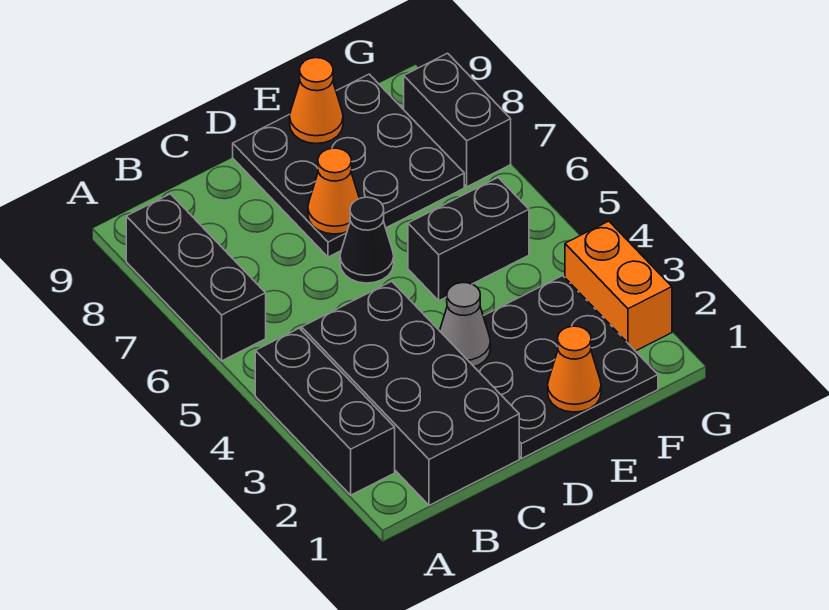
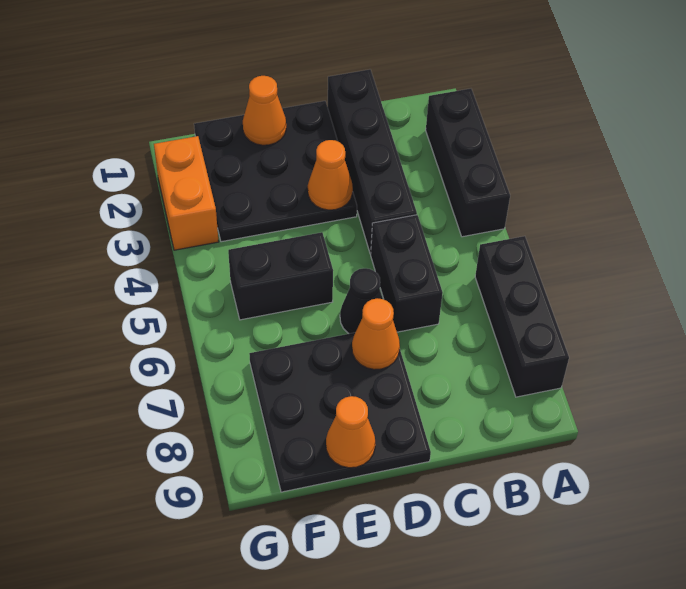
black 2x4 brick [302,281,519,505] -> black 1x4 brick [328,69,417,254]
grey 1x1 cone [440,283,490,367] -> orange 1x1 cone [308,140,353,210]
black 1x2 brick [404,53,511,187] -> black 1x2 brick moved to [371,215,443,332]

